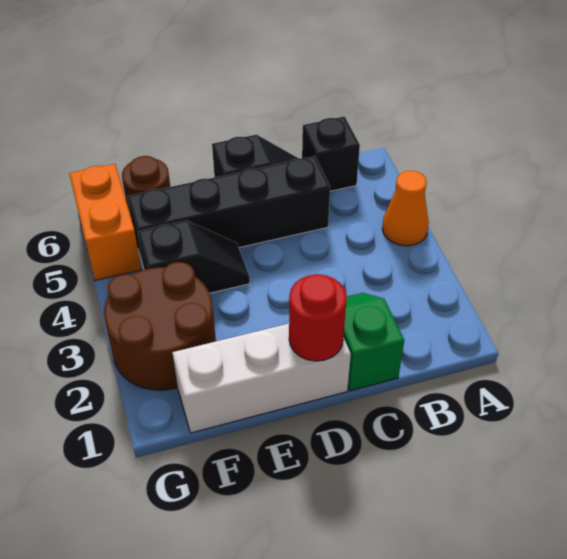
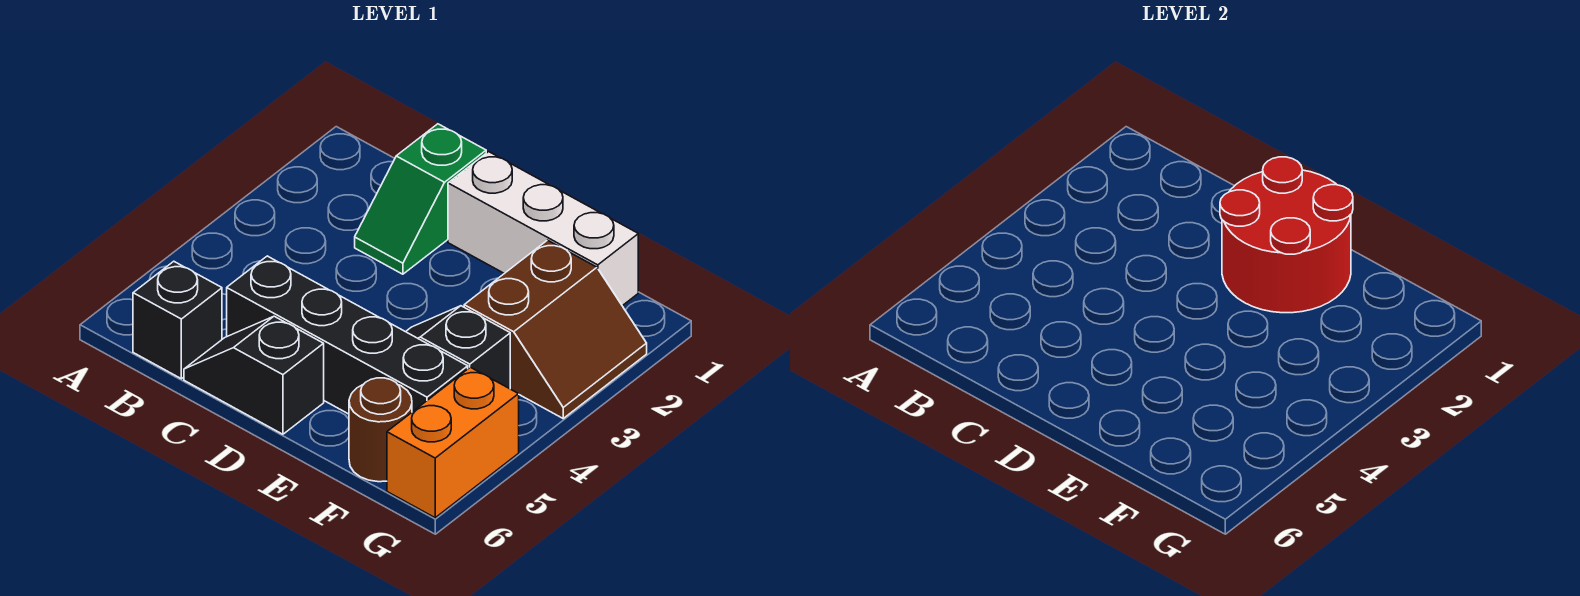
orange 1x1 cone [382,171,429,246] -> none
red 1x1 round brick [289,274,347,361] -> red 2x2 round brick [1220,157,1353,313]
brown 2x2 round brick [104,262,216,390] -> brown 2x2 slope [464,240,647,418]

